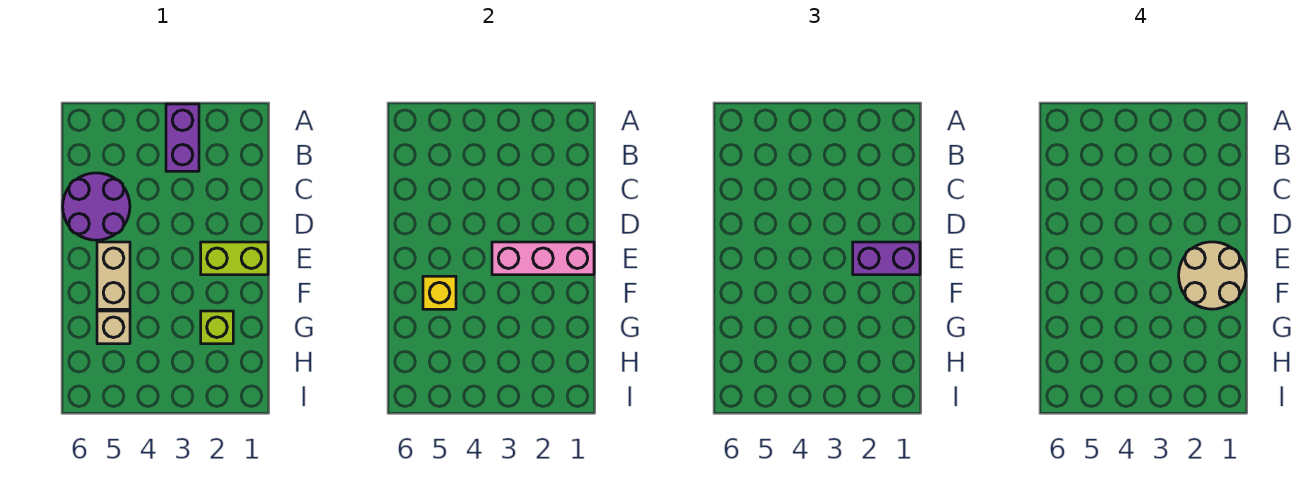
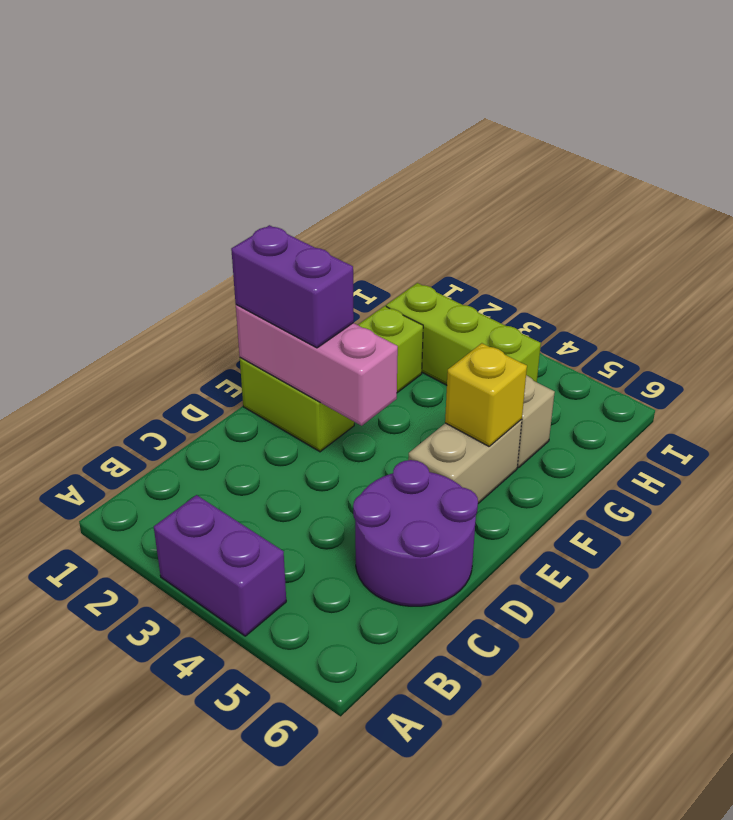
purple 1x2 brick [166,104,199,171] -> purple 1x2 brick turned to [154,495,286,636]
tan 2x2 round brick [1179,242,1246,309] -> none
none -> lime 1x3 brick [386,283,541,385]

